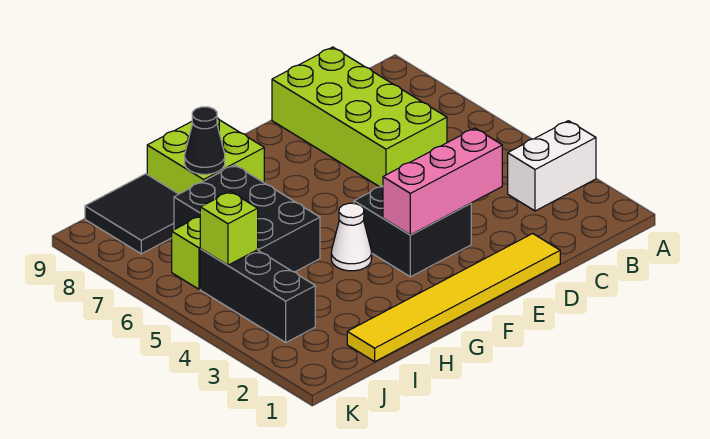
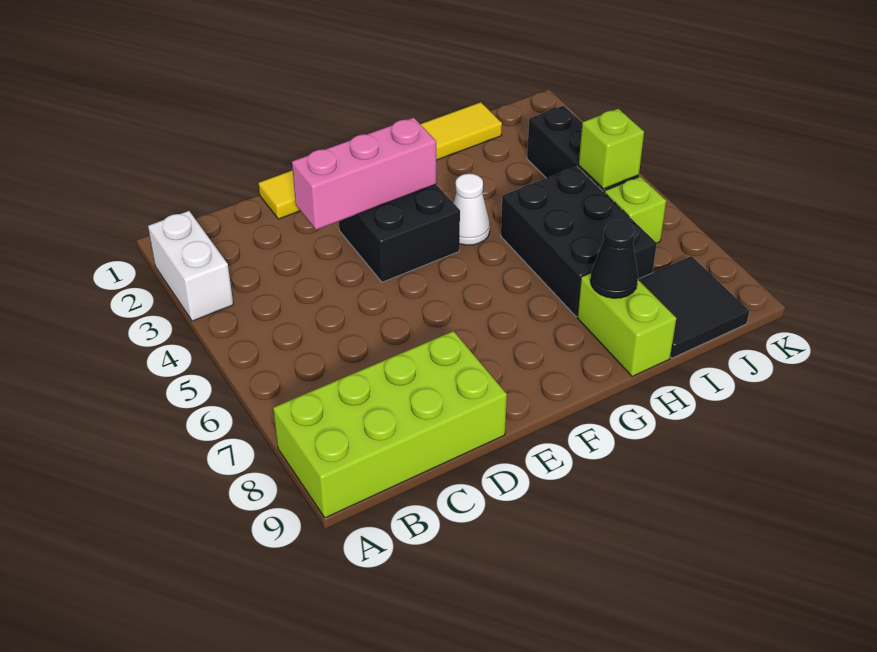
white 1x2 brick [508,121,596,211] -> white 1x2 brick turned to [148,211,233,321]
lime 2x4 brick [272,47,447,187] -> lime 2x4 brick turned to [273,331,507,518]
lime 2x2 brick [147,118,264,194] -> lime 1x2 brick [577,273,676,376]

